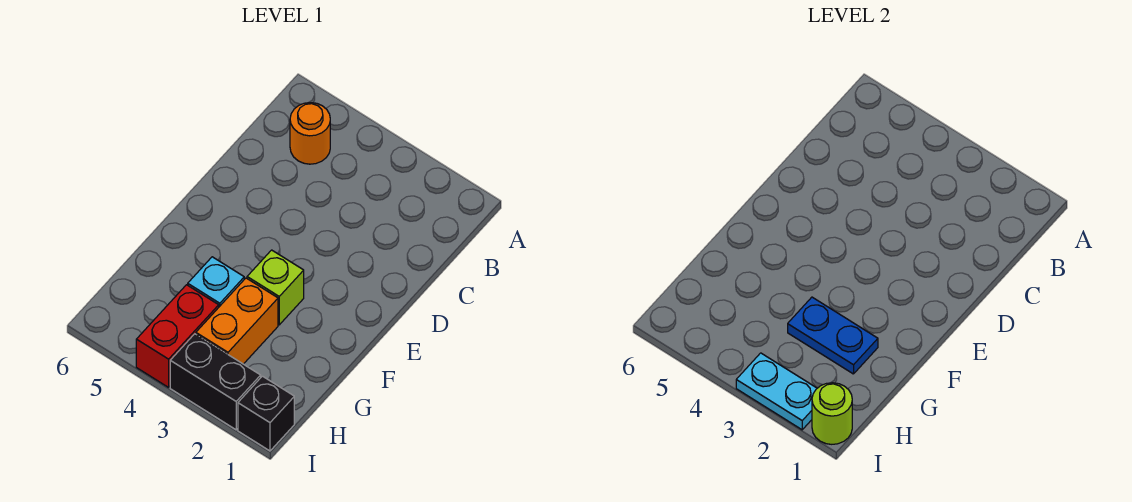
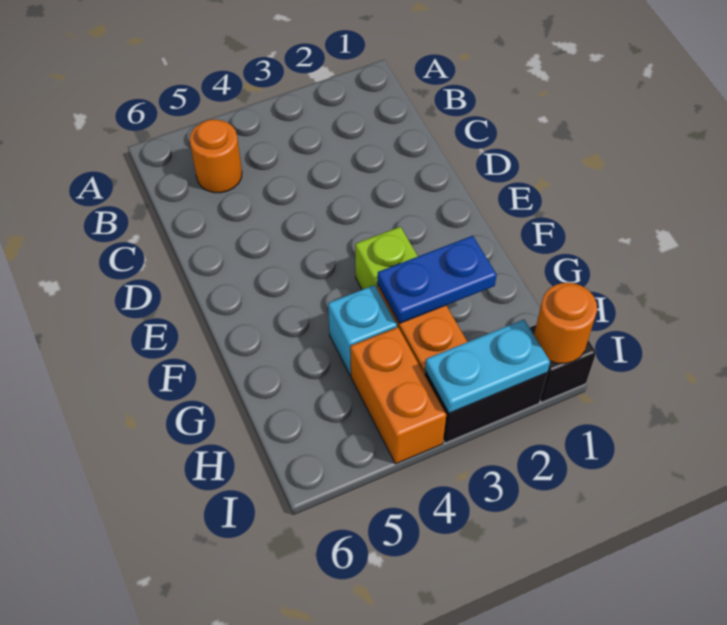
red 1x2 brick [136,285,219,387] -> orange 1x2 brick [350,327,446,464]
lime 1x1 round brick [812,383,852,444] -> orange 1x1 round brick [534,283,597,364]

